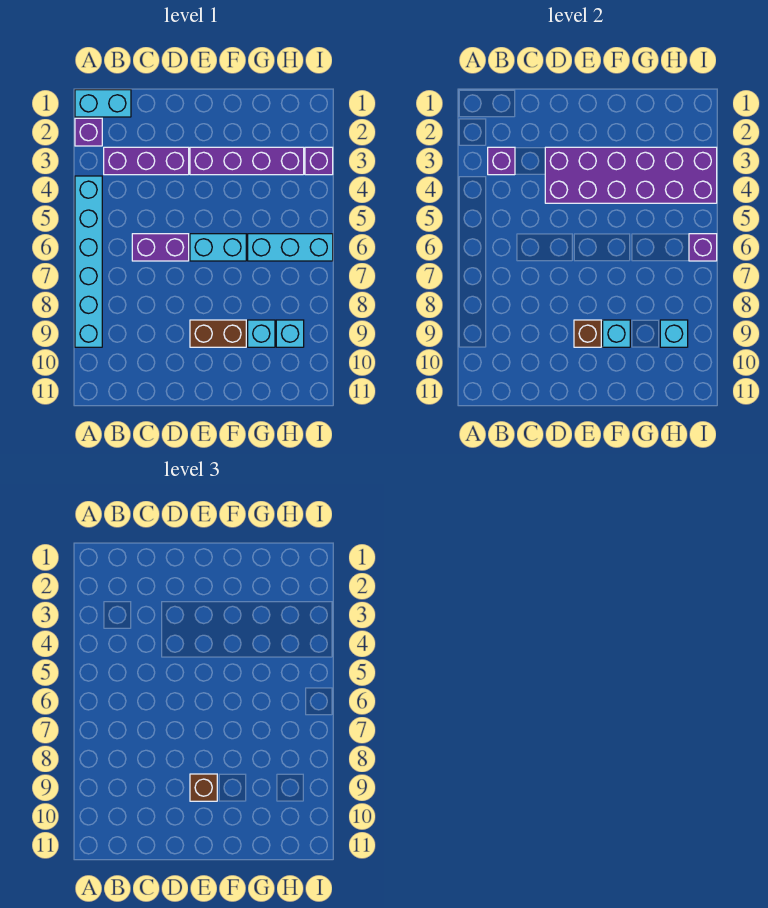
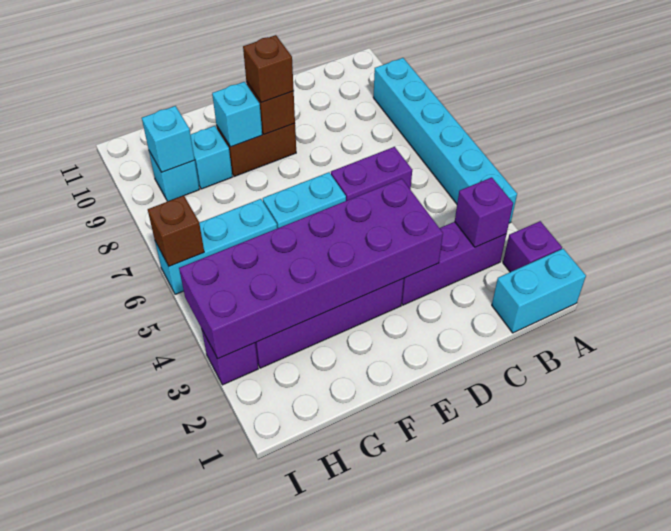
purple 1x1 brick [689,234,717,261] -> brown 1x1 brick [148,196,204,266]

